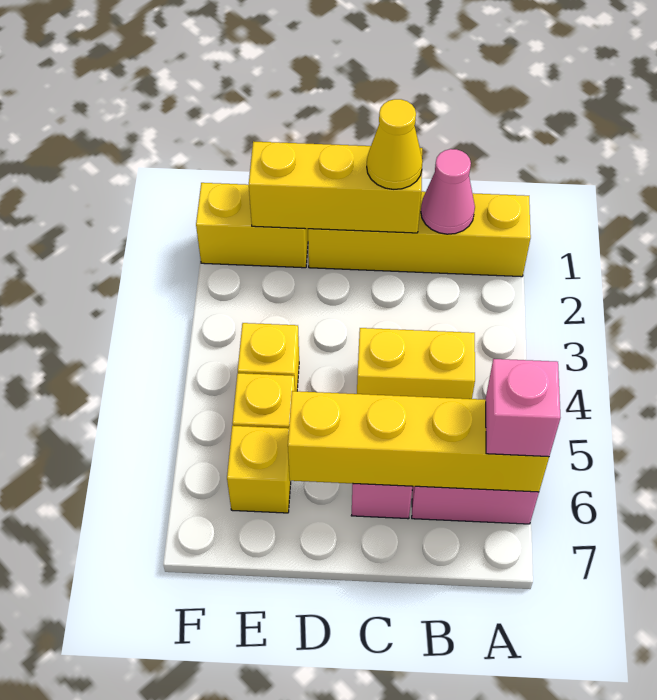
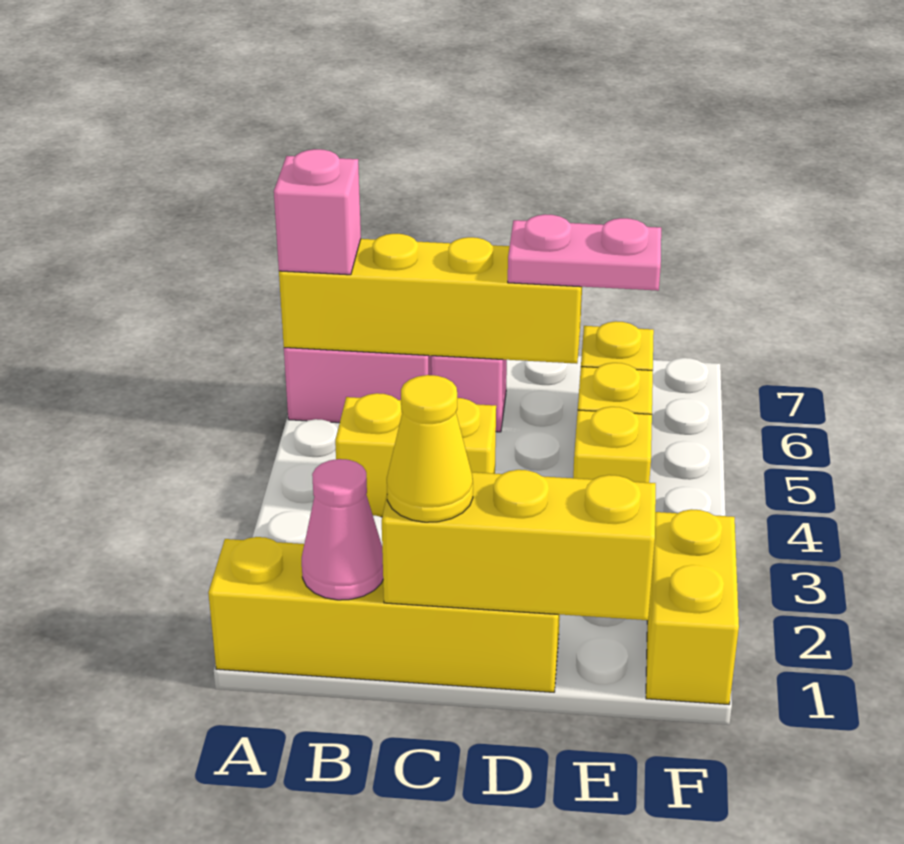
none -> pink 1x2 plate [508,214,661,291]
yellow 1x2 brick [196,183,308,268] -> yellow 1x2 brick turned to [646,509,739,704]

